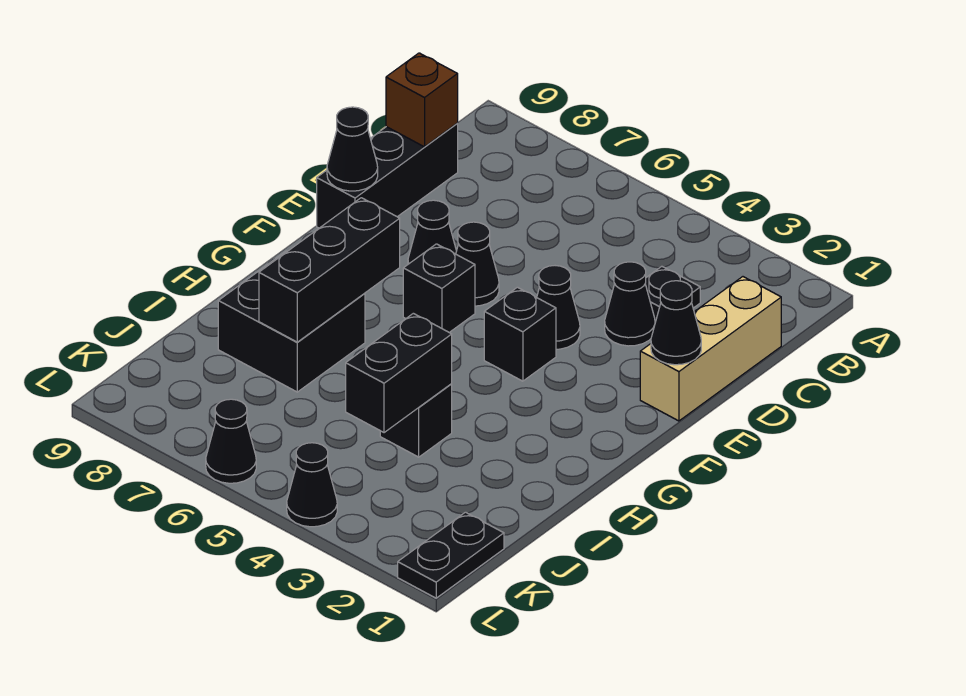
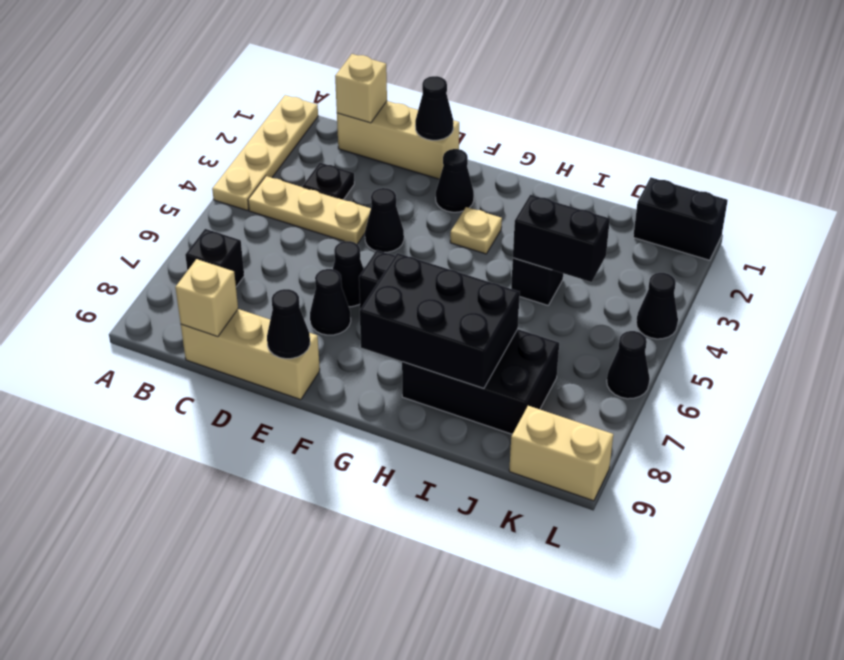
none -> tan 1x4 plate [212,95,318,210]
none -> tan 1x3 plate [248,176,371,244]
none -> tan 1x1 brick [335,54,387,123]
black 1x3 brick [317,124,458,228] -> tan 1x3 brick [181,309,320,400]
brown 1x1 brick [386,53,458,147] -> tan 1x1 brick [175,259,238,337]
black 1x1 cone [605,262,655,346] -> black 1x1 cone moved to [436,149,474,212]
black 1x1 brick [484,287,556,381] -> black 1x1 brick moved to [185,229,244,287]
none -> tan 1x1 plate [450,207,502,254]
black 1x3 brick [259,198,400,342] -> black 2x3 brick [360,253,520,388]
black 2x2 brick [218,251,365,392] -> black 2x3 brick [402,329,559,434]
black 1x2 plate [398,512,504,598] -> black 1x2 brick [633,178,728,260]
none -> tan 1x2 brick [509,406,613,501]

